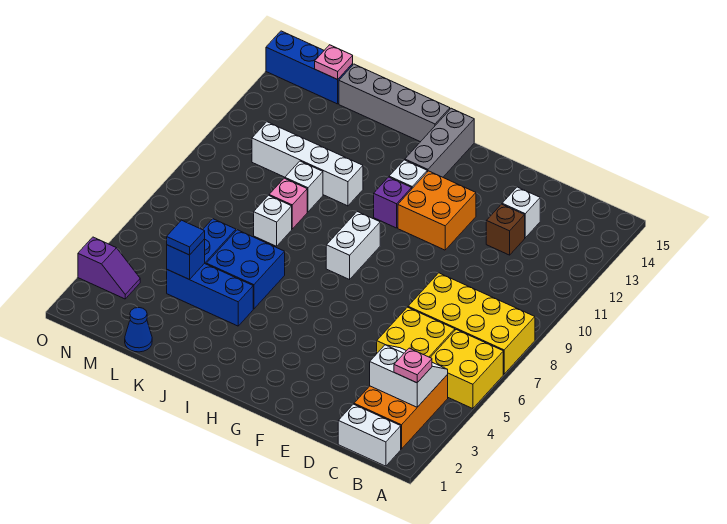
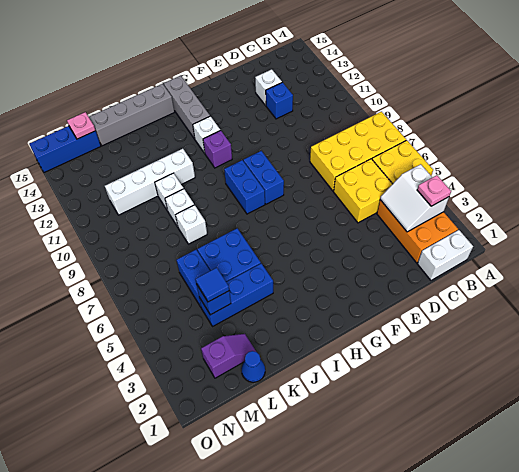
white 2x2 slope [370,345,448,407] -> white 2x2 slope turned to [380,164,449,232]
brown 1x1 brick [486,204,525,255] -> blue 1x1 brick [266,82,293,119]
orange 2x2 brick [398,171,476,250] -> none
none -> blue 1x2 brick [243,151,284,204]
white 1x2 brick [326,212,380,280] -> blue 1x2 brick [224,160,265,214]
pink 1x1 brick [269,178,307,229] -> white 1x1 brick [165,189,194,227]
purple 1x2 slope [78,237,140,299] -> purple 1x2 slope moved to [201,334,256,378]

